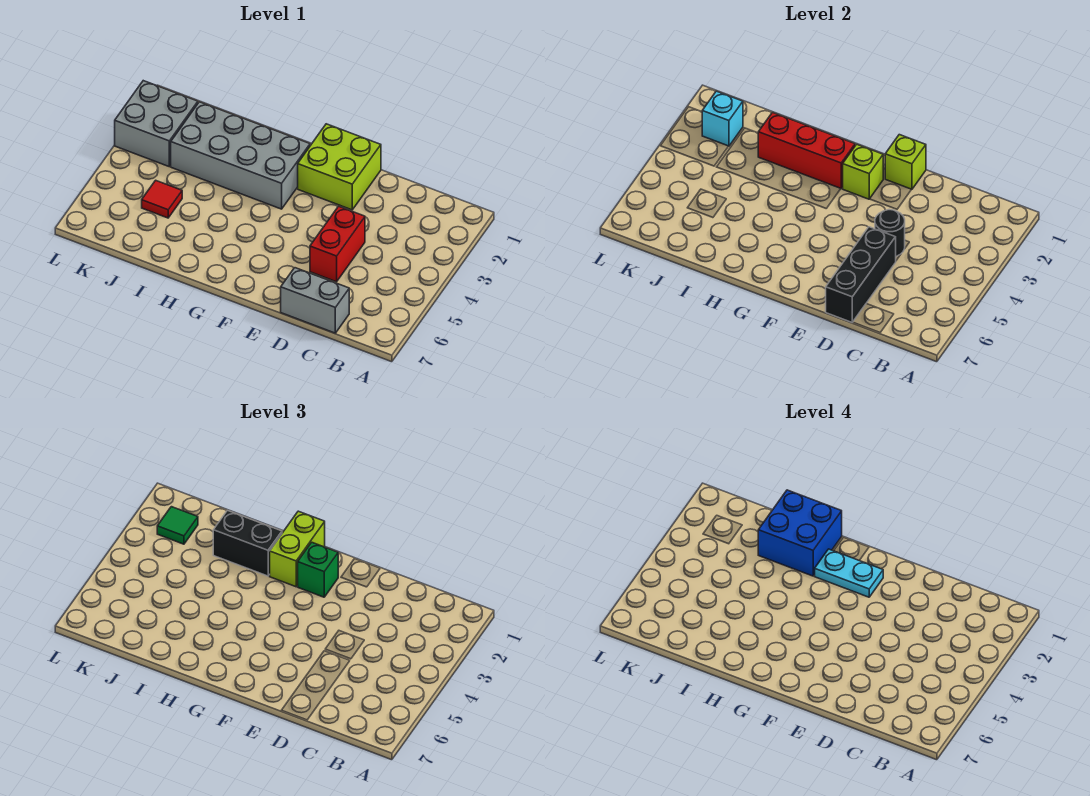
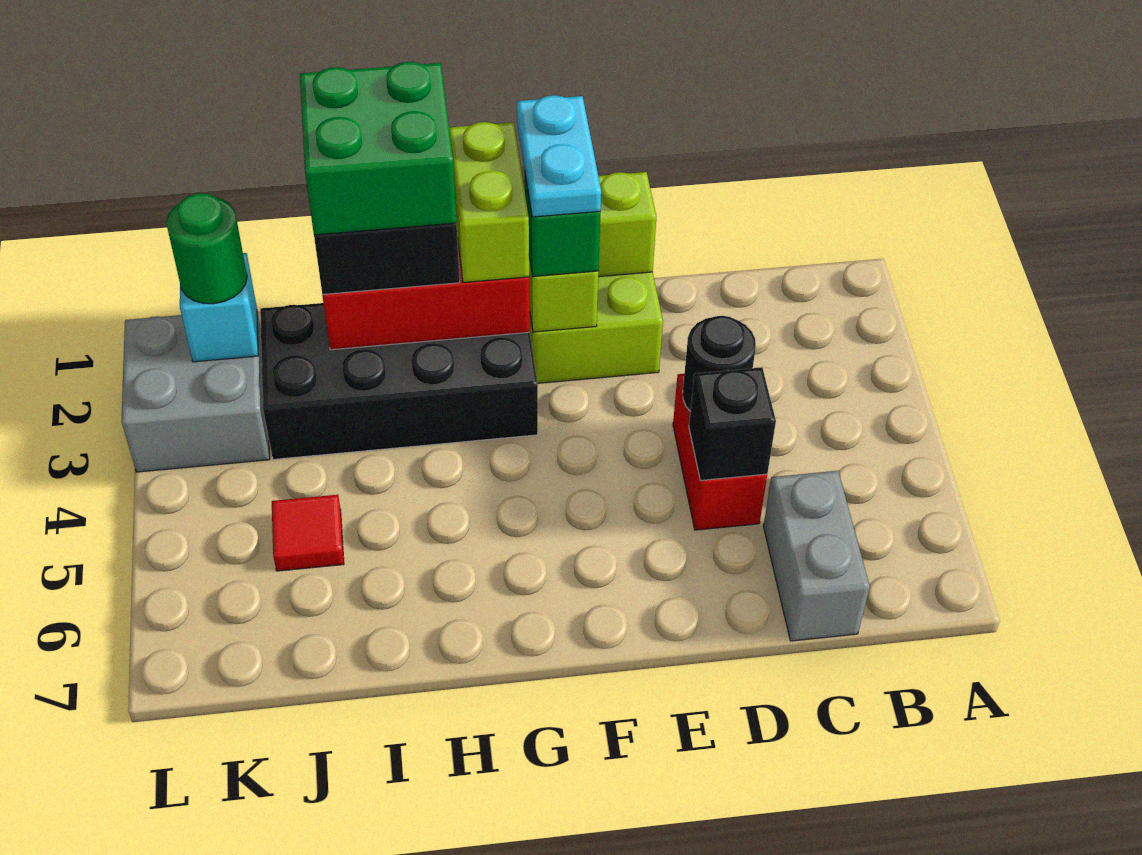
grey 1x2 brick [281,268,349,333] -> grey 1x2 brick turned to [763,471,870,641]
black 1x3 brick [826,227,896,322] -> black 1x1 brick [689,367,776,480]
cyan 1x2 plate [815,549,883,597] -> cyan 1x2 plate turned to [517,95,601,217]
grey 2x4 brick [171,102,310,209] -> black 2x4 brick [260,303,538,459]
blue 2x2 brick [758,490,842,576] -> green 2x2 brick [300,62,456,235]
green 1x1 tile [157,507,198,544] -> green 1x1 round brick [166,193,247,304]

